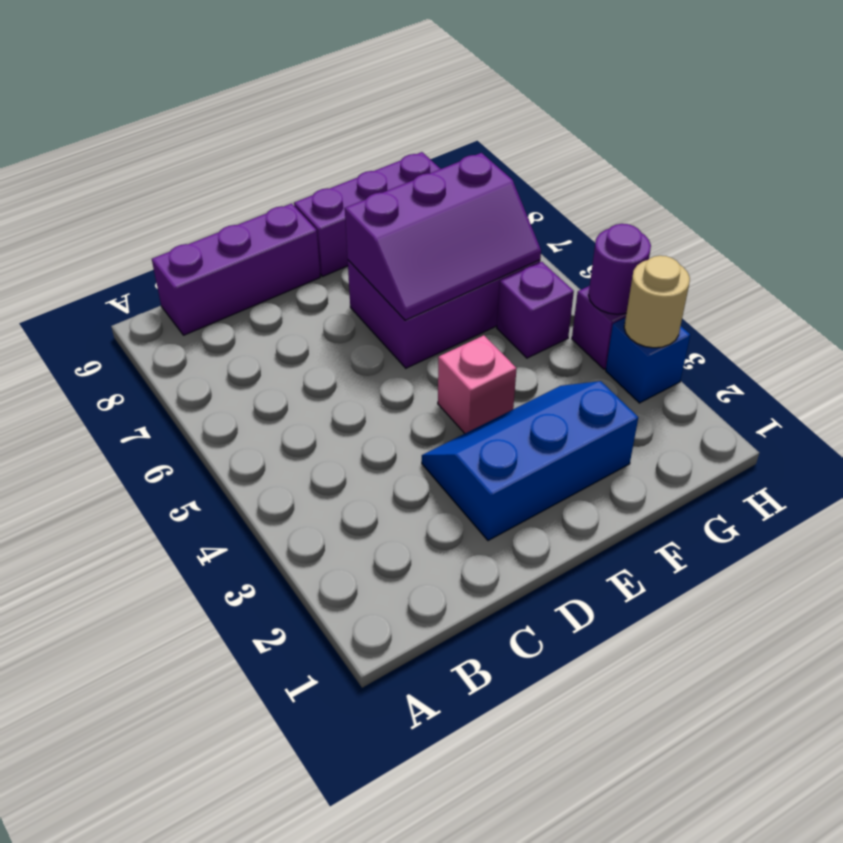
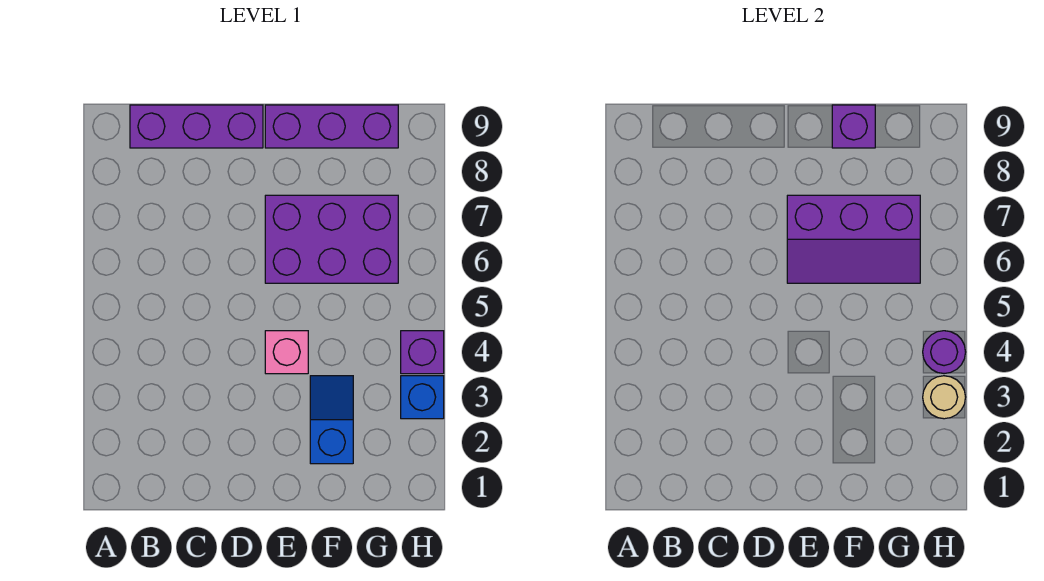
blue 2x3 slope [422,381,638,541] -> blue 1x2 slope [310,376,353,464]
purple 1x1 brick [497,262,574,358] -> purple 1x1 brick moved to [832,105,875,148]

